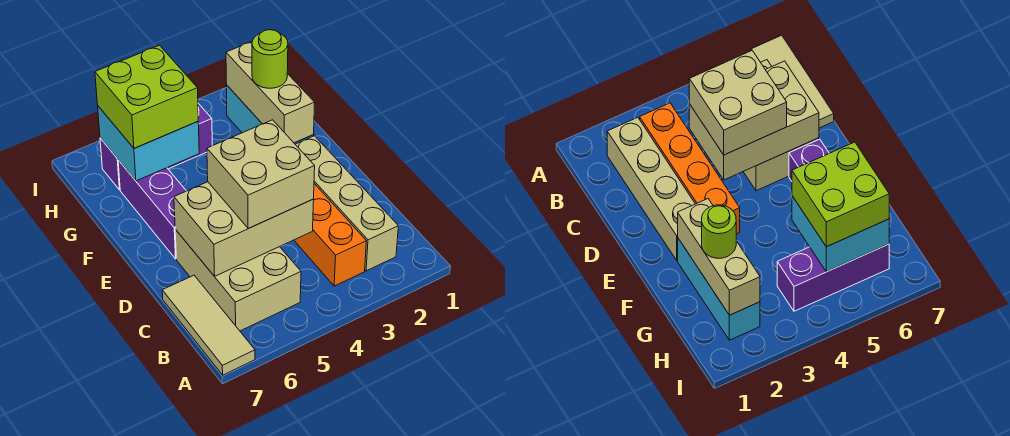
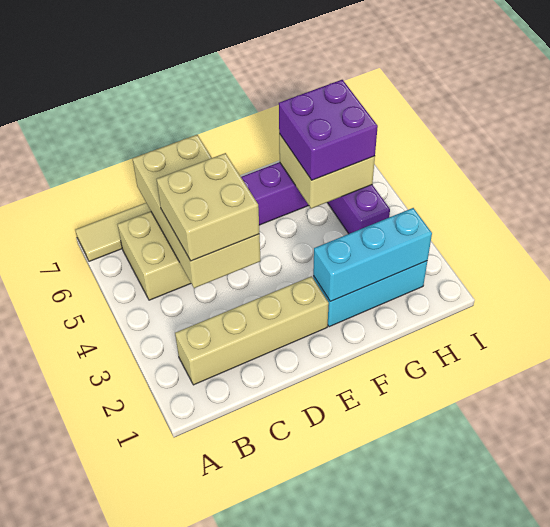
orange 1x4 brick [294,184,366,286] -> none
tan 2x3 brick [174,182,314,276] -> tan 2x4 brick [133,135,261,288]
tan 1x3 brick [226,42,315,143] -> cyan 1x3 brick [313,208,432,301]
lime 1x1 round brick [252,30,288,88] -> none
cyan 2x2 brick [98,106,199,181] -> tan 2x2 brick [279,134,375,209]
lime 2x2 brick [95,46,198,148] -> purple 2x2 brick [279,80,378,180]

